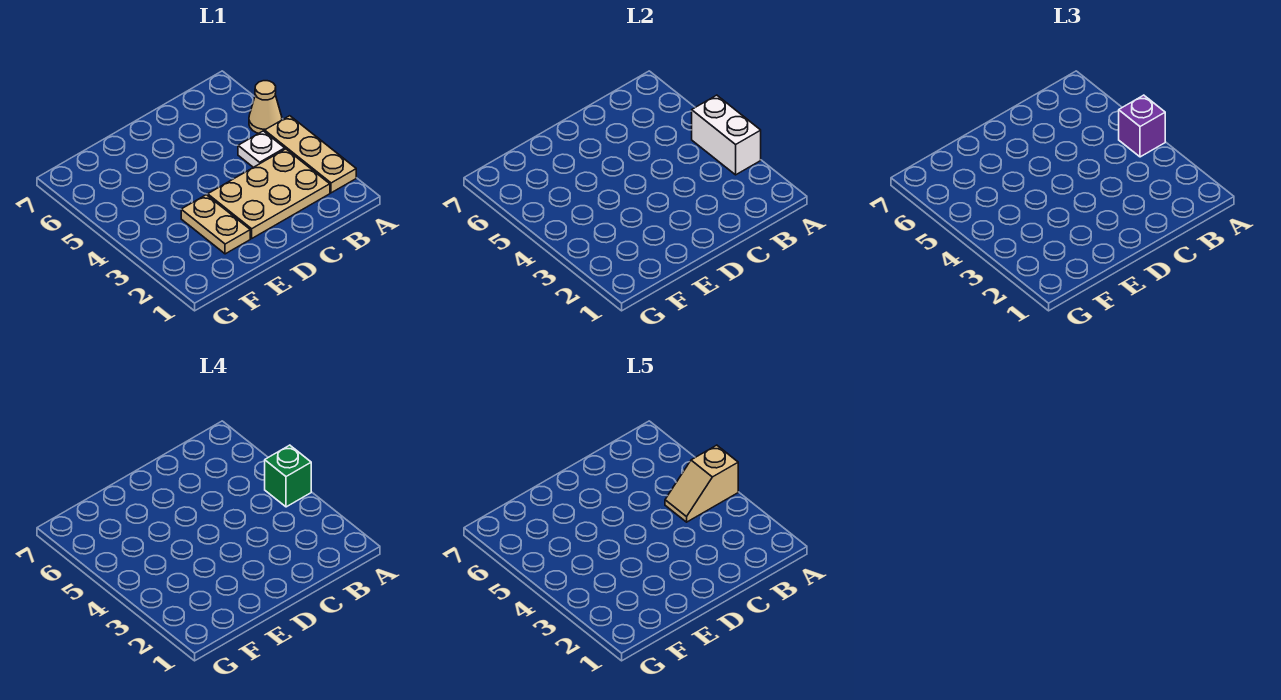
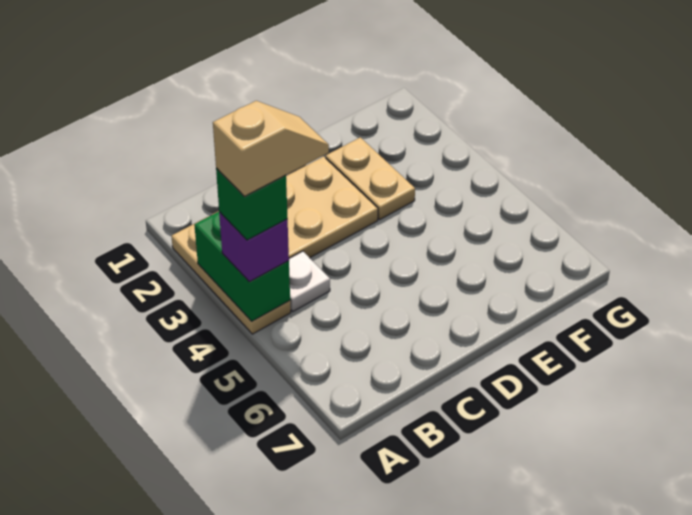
white 1x2 brick [692,95,761,175] -> green 1x2 brick [194,212,290,321]
tan 1x1 cone [249,81,282,133] -> none

